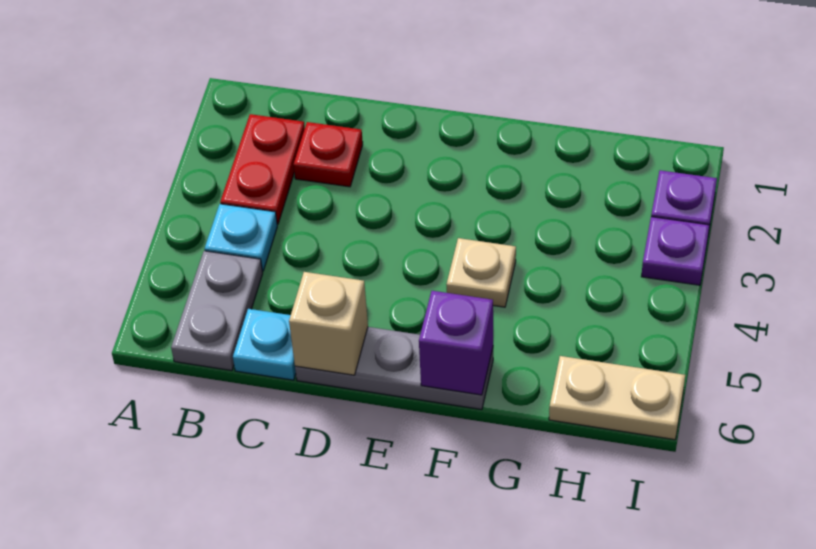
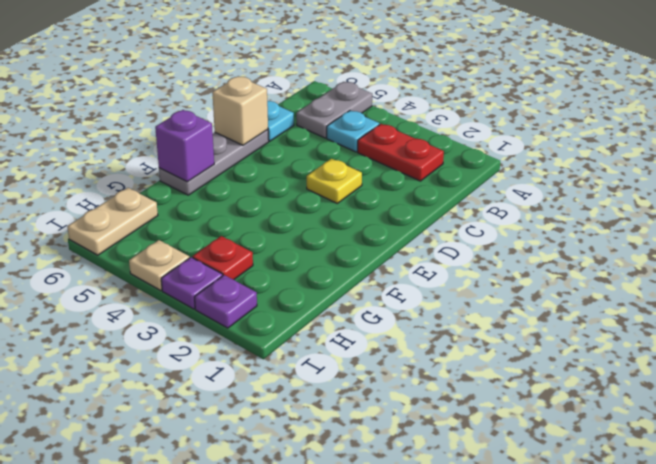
grey 1x2 plate [171,251,263,371] -> grey 1x2 plate turned to [296,82,372,138]
red 1x1 plate [294,122,363,187] -> red 1x1 plate moved to [192,236,253,280]
none -> yellow 1x1 plate [307,159,362,203]
tan 1x1 plate [446,238,516,307] -> tan 1x1 plate moved to [129,240,190,290]

